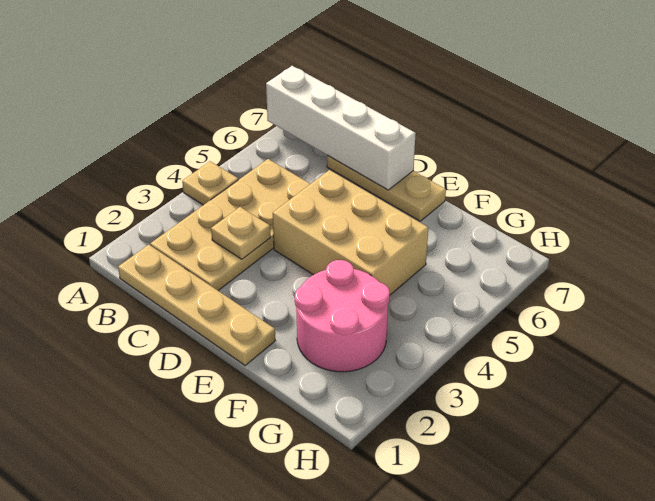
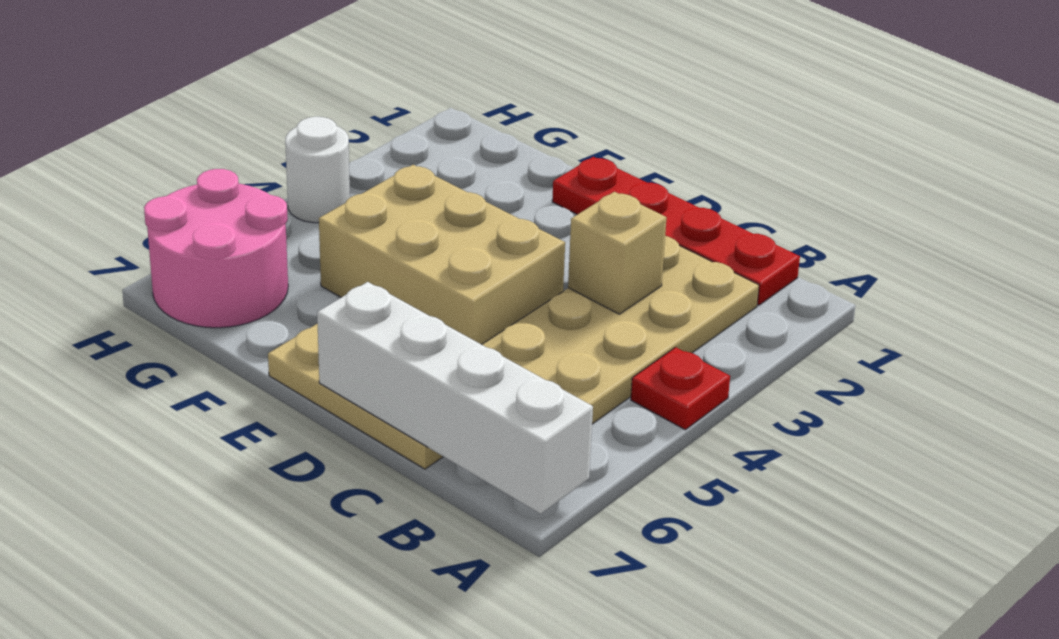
tan 1x1 plate [182,161,238,205] -> red 1x1 plate [631,347,730,430]
tan 1x4 plate [118,245,275,365] -> red 1x4 plate [552,157,800,305]
tan 1x1 plate [211,207,271,259] -> tan 1x1 brick [568,192,667,314]
pink 2x2 round brick [295,260,390,372] -> pink 2x2 round brick moved to [144,169,288,328]
none -> white 1x1 round brick [285,117,350,223]

